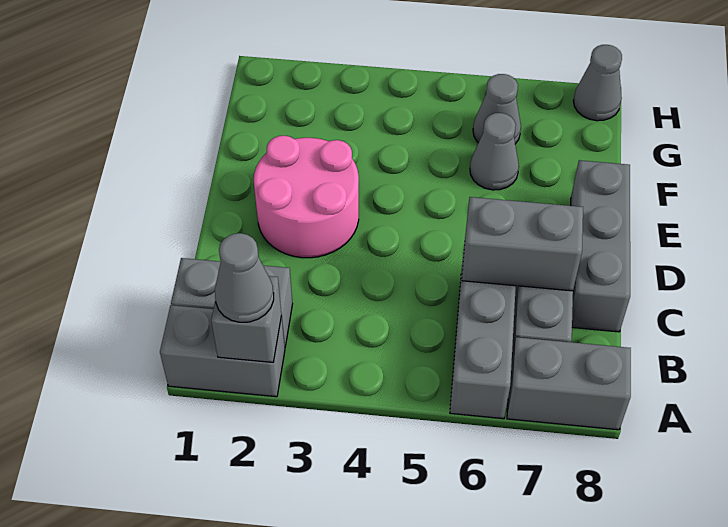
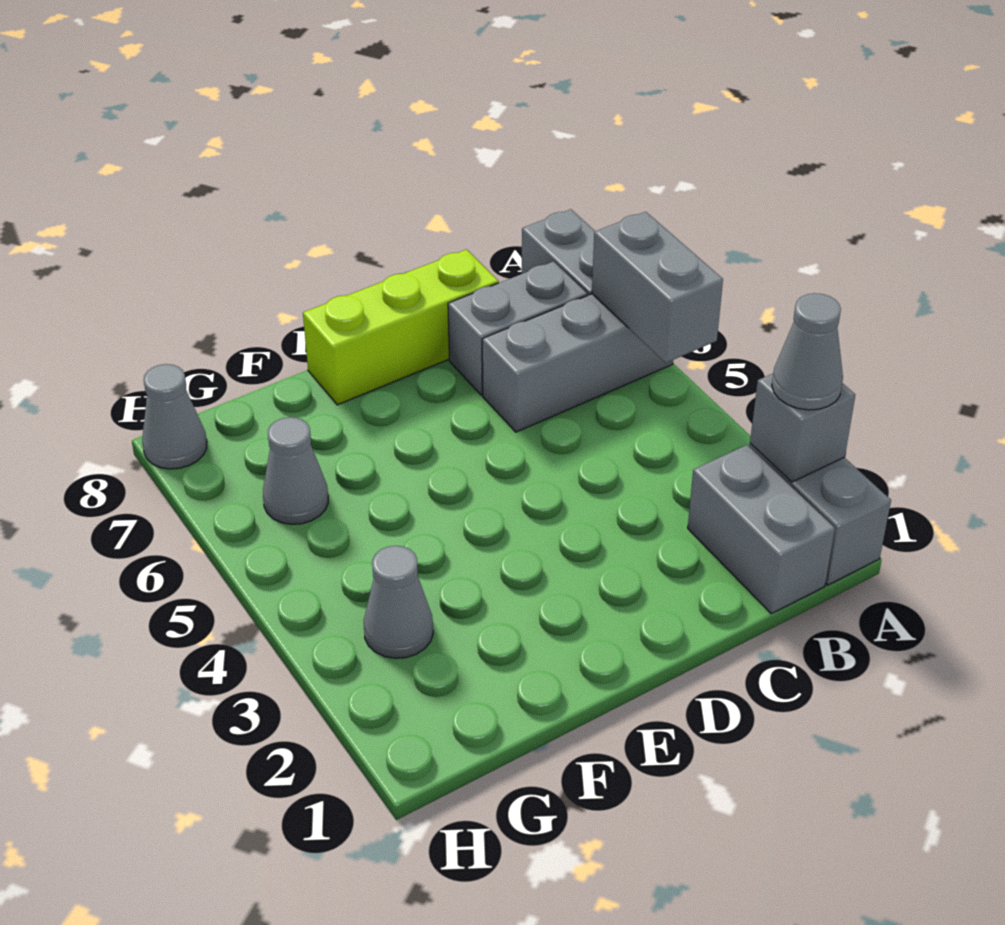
grey 1x2 brick [462,197,583,291] -> grey 1x2 brick moved to [592,212,723,363]
grey 1x3 brick [571,160,630,332] -> lime 1x3 brick [303,250,499,405]
pink 2x2 round brick [254,136,359,258] -> none
grey 1x1 cone [470,113,519,190] -> grey 1x1 cone moved to [364,546,433,658]

